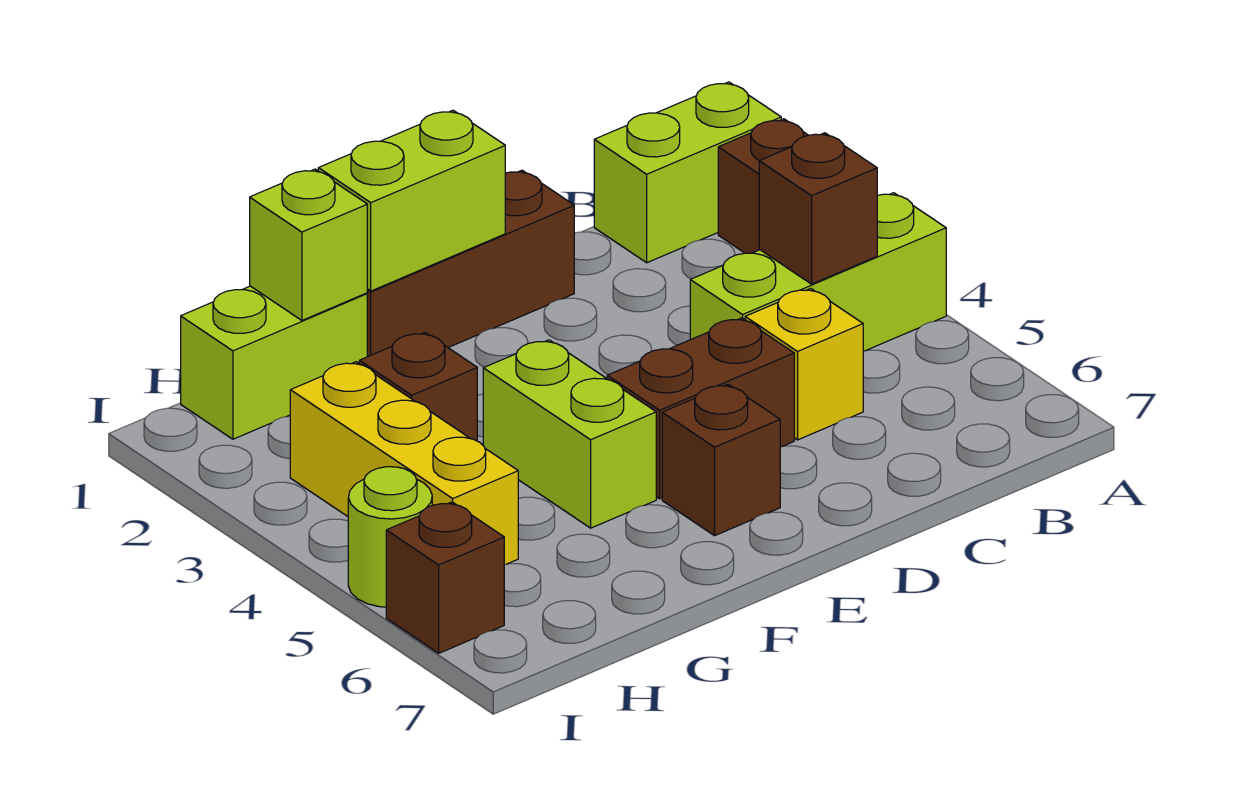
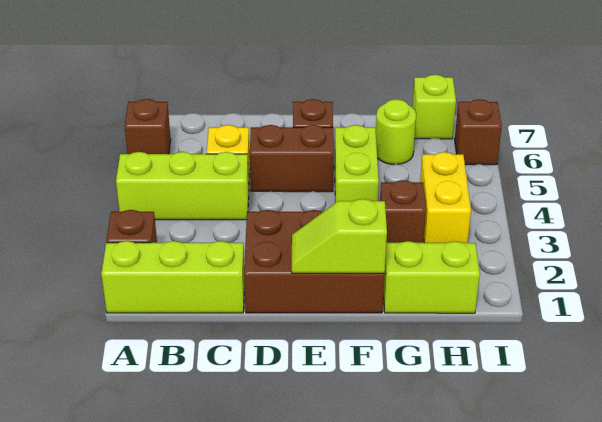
lime 1x2 brick [594,82,781,263] -> lime 1x3 brick [101,241,245,313]
brown 1x1 brick [759,133,877,284] -> brown 1x1 brick moved to [124,99,171,154]
brown 1x3 brick [367,170,574,357] -> brown 2x3 brick [244,210,385,313]
lime 1x2 brick [318,110,505,291] -> lime 1x2 slope [292,199,387,273]
lime 1x1 brick [250,169,367,320] -> lime 1x1 brick moved to [412,75,456,139]
yellow 1x3 brick [290,362,518,565] -> yellow 1x2 brick [420,152,471,243]
lime 1x1 round brick [348,467,432,607] -> lime 1x1 round brick moved to [376,99,416,164]

